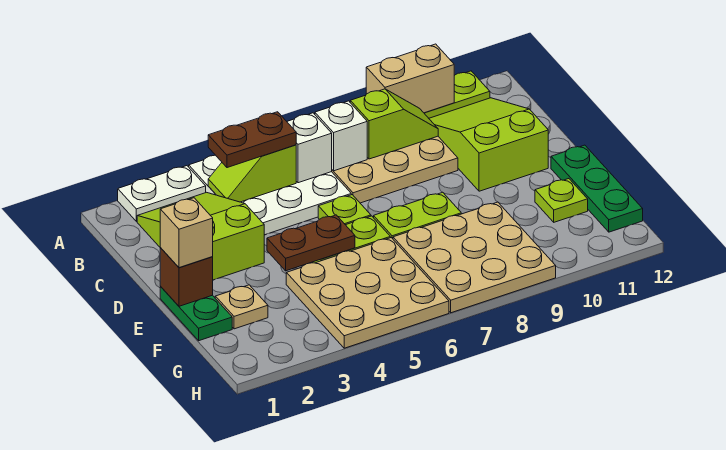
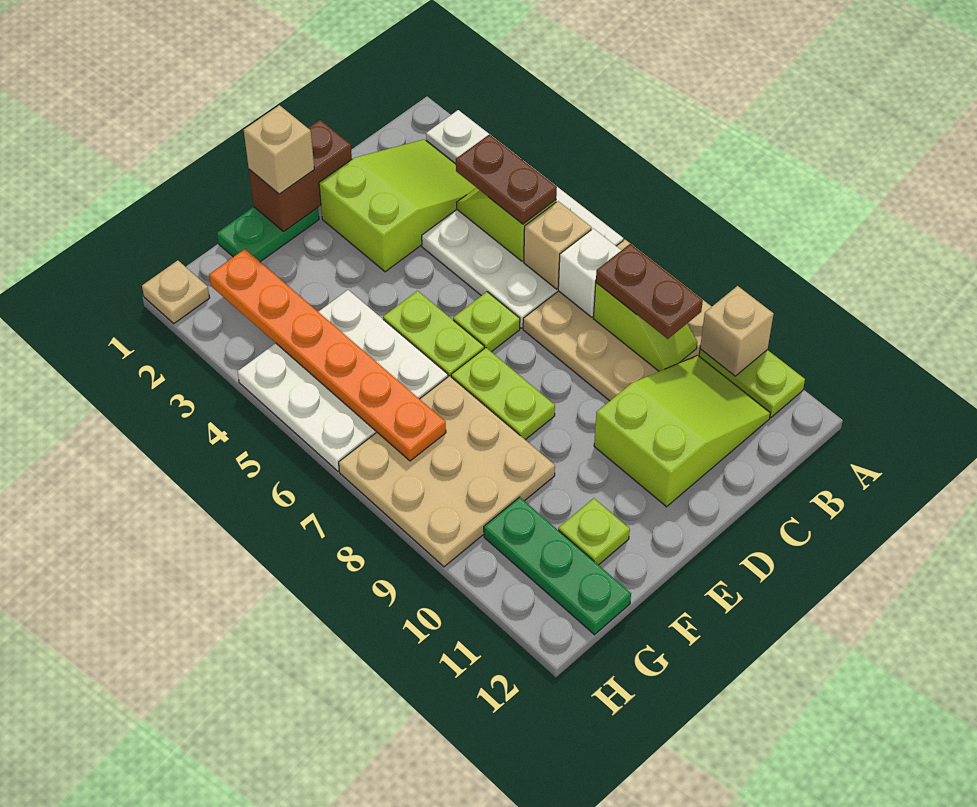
tan 1x2 brick [366,44,454,113] -> tan 1x1 brick [700,286,773,376]
white 1x1 brick [287,113,332,183] -> tan 1x1 brick [524,201,592,289]
brown 1x1 brick [160,248,213,306] -> brown 1x2 brick [249,120,352,231]
brown 1x2 plate [267,215,355,271] -> brown 1x2 plate moved to [596,244,703,339]
green 1x3 plate [551,145,643,232] -> green 1x3 plate turned to [484,497,631,635]
tan 1x1 plate [215,285,268,329] -> tan 1x1 plate moved to [142,260,210,323]
tan 3x3 plate [286,238,449,348] -> white 3x3 plate [238,290,448,471]
none -> orange 1x6 plate [209,249,446,461]

